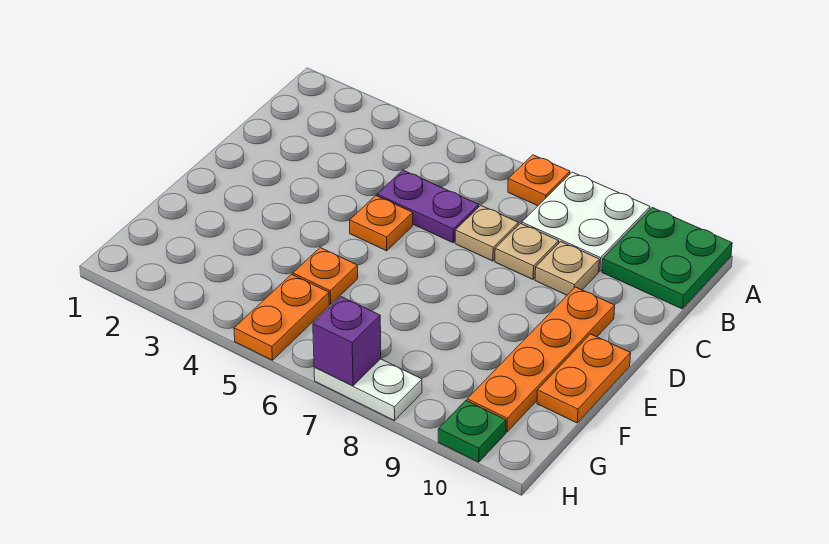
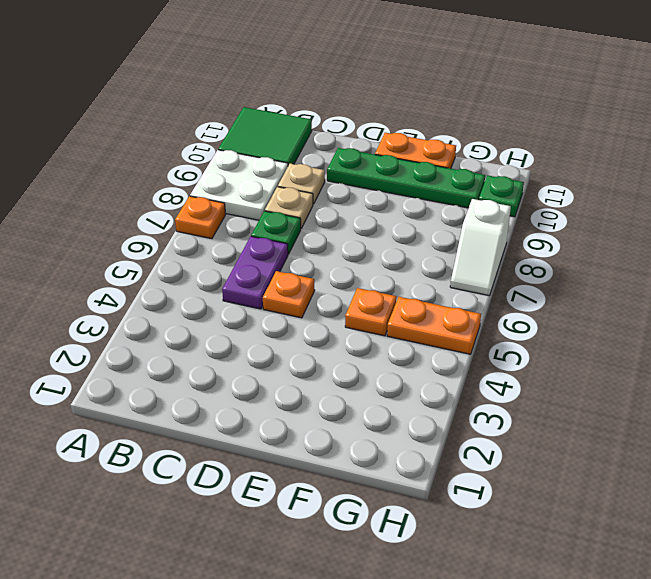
green 2x2 plate [602,208,732,309] -> green 2x2 tile [218,107,312,166]
tan 1x1 plate [455,206,518,261] -> green 1x1 plate [251,211,301,254]
orange 1x4 plate [467,287,615,432] -> green 1x4 plate [327,148,485,208]
white 1x2 plate [314,359,422,421] -> white 1x2 slope [450,199,511,296]
purple 1x1 brick [313,297,381,386] -> none

